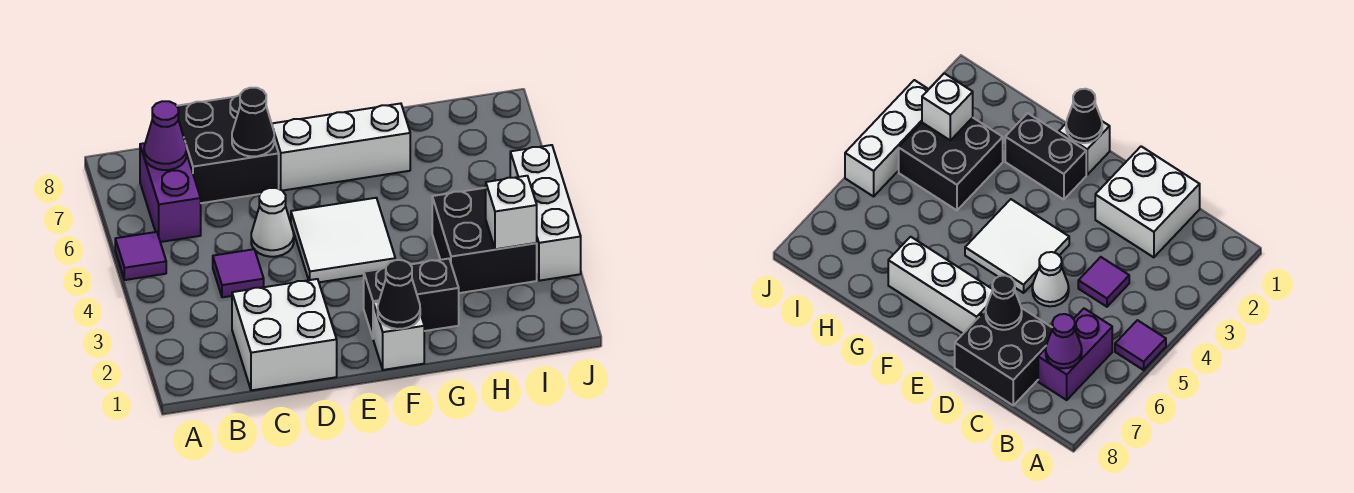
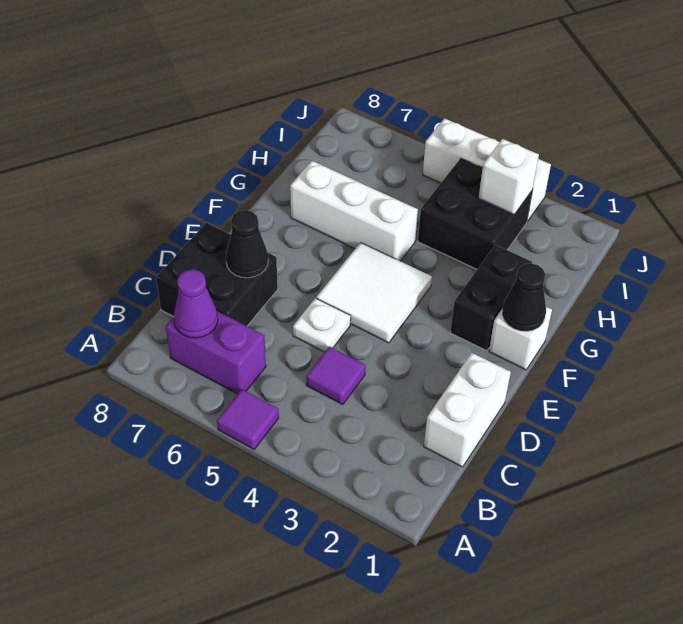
white 2x2 brick [232,279,337,390] -> white 1x2 brick [424,353,511,467]
white 1x1 cone [251,188,294,257] -> white 1x1 plate [293,298,351,352]
white 1x3 brick [272,103,410,191] -> white 1x3 brick turned to [290,161,418,261]

